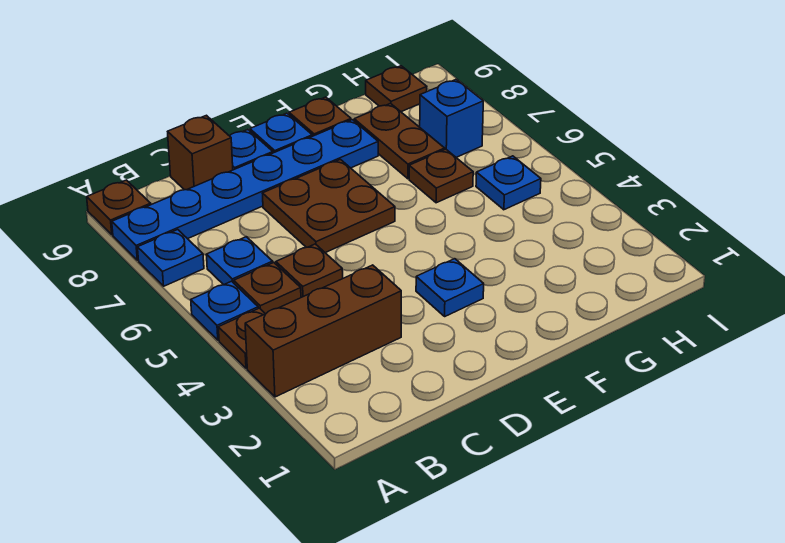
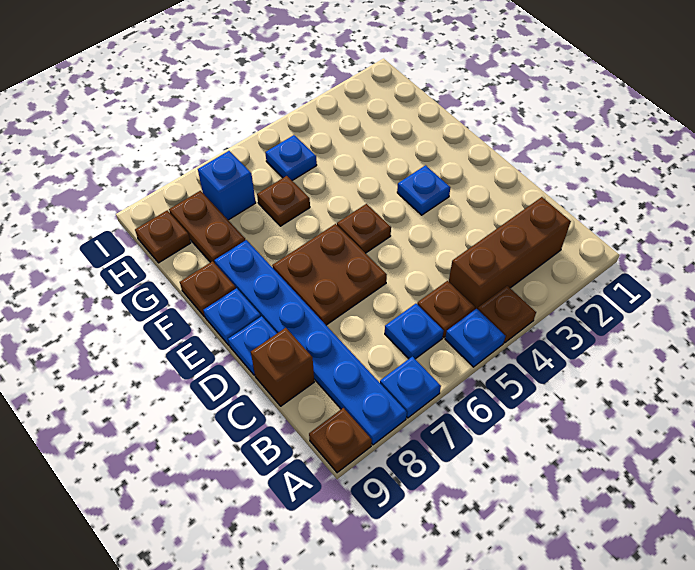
brown 1x3 brick [245,265,401,397] -> brown 1x3 brick turned to [449,197,571,309]
brown 1x1 plate [276,244,343,297] -> brown 1x1 plate moved to [337,204,391,253]
brown 1x2 plate [354,104,445,179] -> brown 1x2 plate turned to [169,191,245,263]

